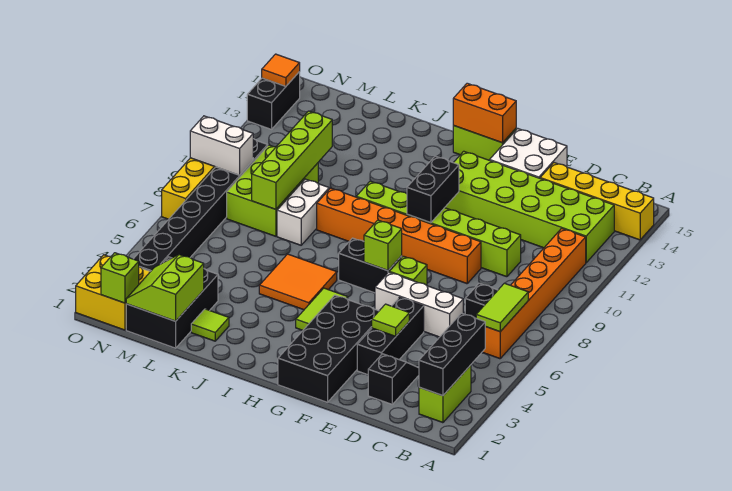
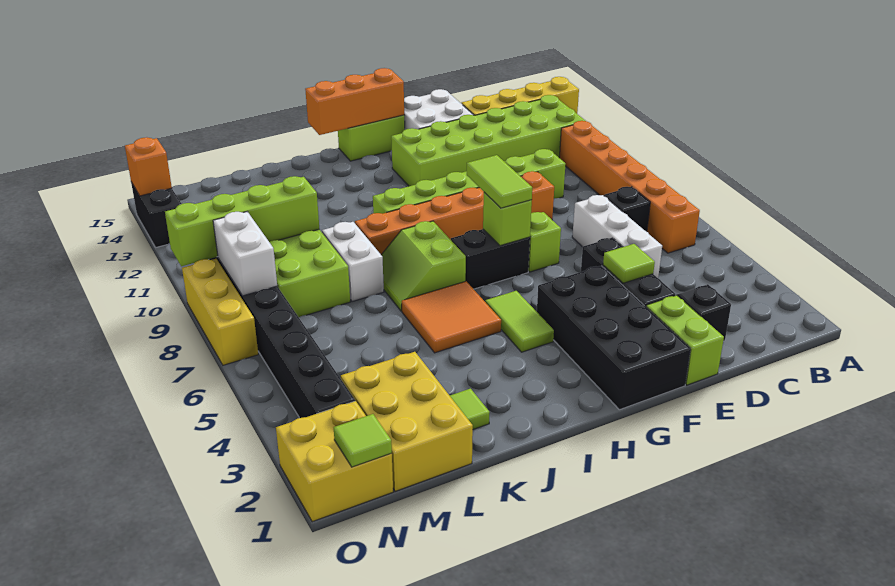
lime 1x2 brick [419,365,471,423] -> lime 1x2 brick moved to [646,295,724,385]
black 1x3 brick [419,313,485,396] -> none
lime 1x2 tile [476,283,528,332] -> lime 1x2 tile moved to [467,155,532,208]
white 1x3 brick [375,272,463,337] -> white 1x3 brick turned to [572,195,662,278]
black 1x2 brick [407,156,459,223] -> none
orange 1x2 brick [453,83,516,143] -> orange 1x3 brick [305,68,404,135]
black 2x3 brick [126,257,218,348] -> yellow 2x3 brick [341,352,473,491]
lime 2x2 slope [126,255,204,321] -> lime 2x2 slope moved to [382,221,466,311]
lime 1x4 brick [252,111,332,209] -> lime 1x4 brick turned to [165,176,319,266]
lime 1x1 brick [101,253,139,303] -> lime 1x1 tile [334,414,392,467]
white 1x2 brick [190,116,253,175] -> white 1x2 brick turned to [213,212,277,296]
orange 1x1 tile [262,54,300,86] -> orange 1x1 brick [125,137,172,196]

